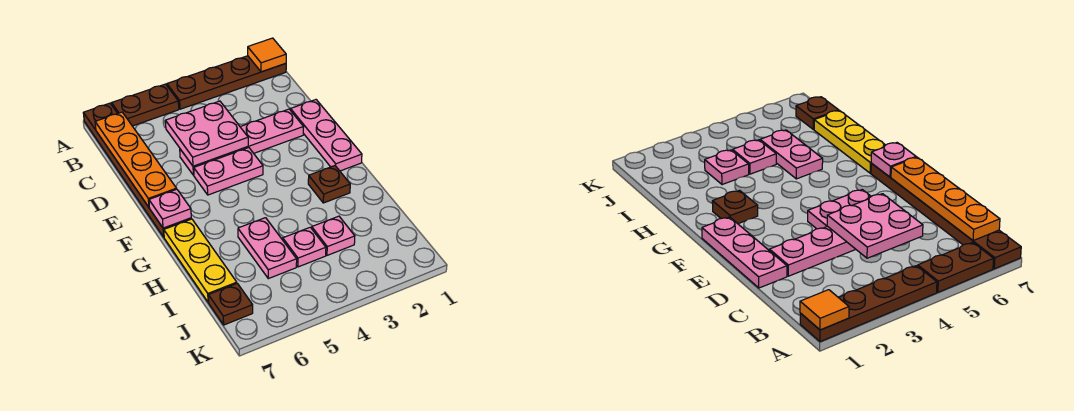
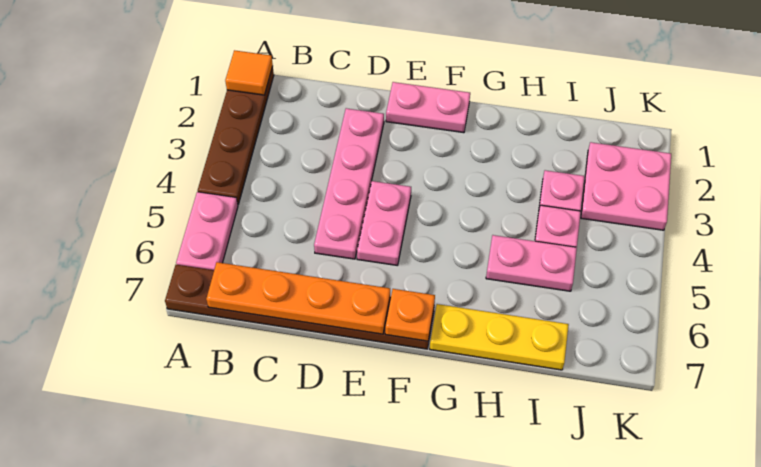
brown 1x2 plate [112,84,179,126] -> pink 1x2 plate [176,192,238,270]
pink 2x2 plate [165,101,248,166] -> pink 2x2 plate moved to [581,142,671,230]
pink 1x3 plate [291,100,362,171] -> pink 1x2 plate [386,82,470,133]
pink 1x1 plate [149,189,191,228] -> orange 1x1 plate [385,289,435,341]
brown 1x1 plate [308,166,350,203] -> none
brown 1x1 plate [209,283,253,325] -> none

